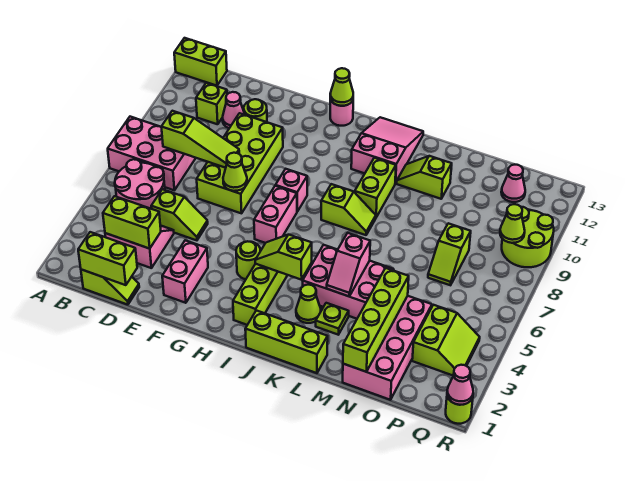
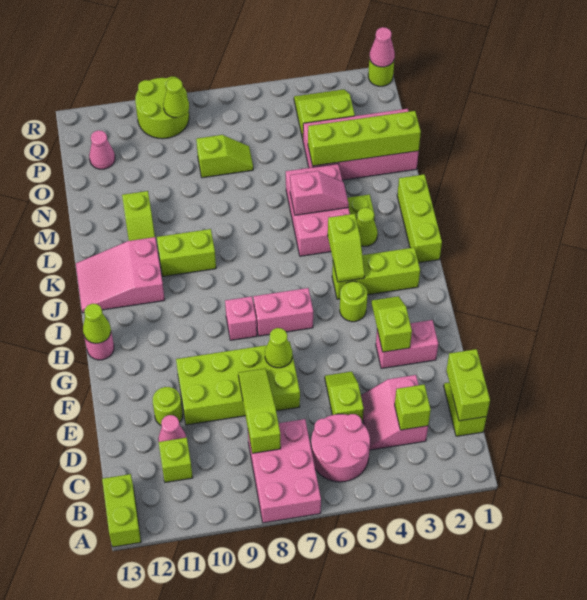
lime 1x2 brick [103,196,161,249] -> lime 1x1 brick [395,385,431,430]
lime 1x2 slope [321,184,376,235] -> lime 1x2 slope moved to [372,296,412,352]

